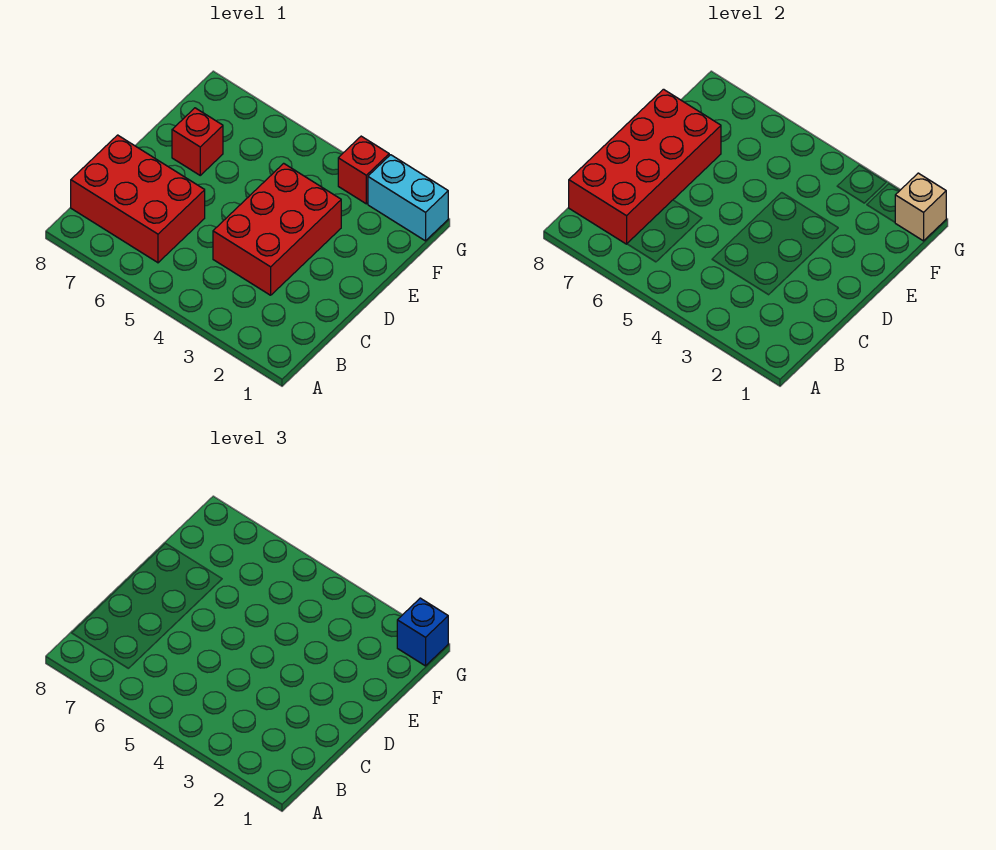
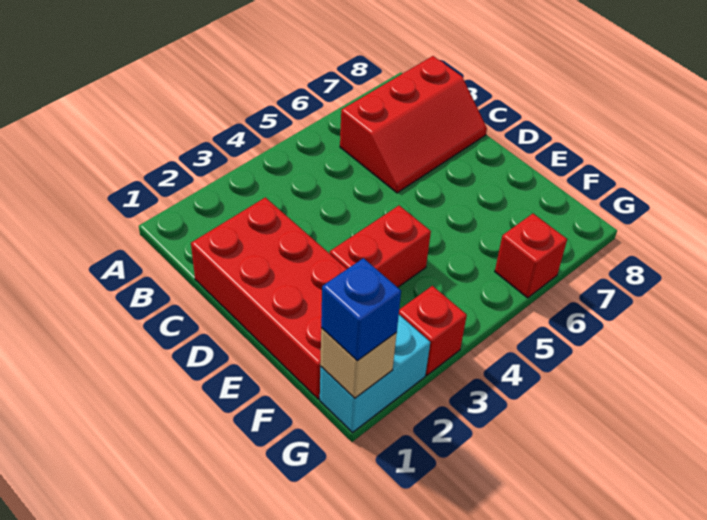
red 2x3 brick [71,135,205,263] -> red 2x3 slope [340,56,487,193]
red 2x4 brick [569,89,721,244] -> red 2x4 brick moved to [191,197,347,399]
red 2x3 brick [213,163,341,295] -> red 1x2 brick [330,206,431,287]
red 1x1 brick [172,108,223,175] -> red 1x1 brick moved to [495,214,567,298]

